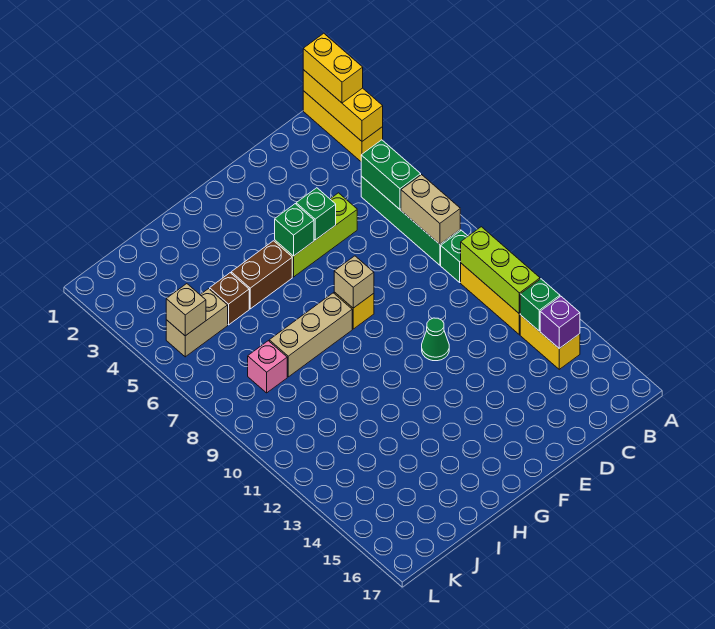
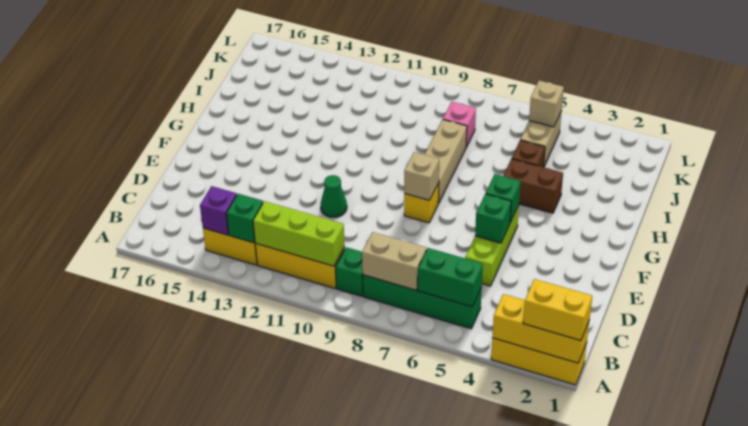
brown 1x2 brick [231,241,292,309] -> brown 1x2 brick turned to [503,159,563,213]

